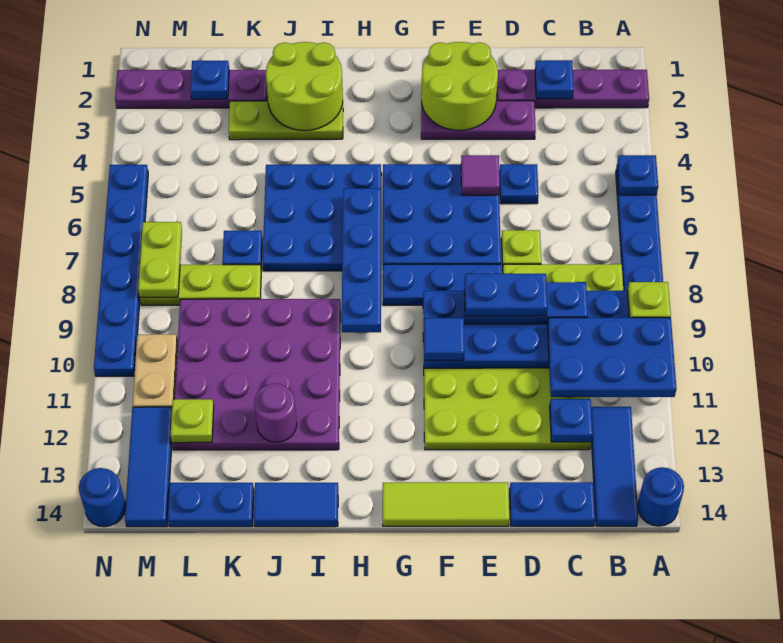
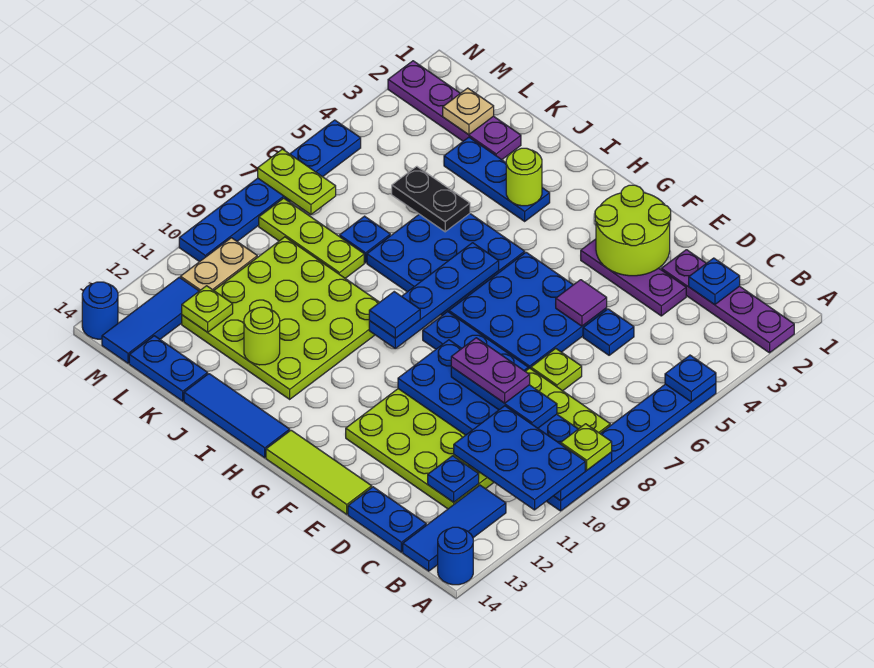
blue 1x2 plate [465,274,548,316] -> purple 1x2 plate [451,338,530,403]
blue 1x1 tile [424,318,464,360] -> blue 1x1 tile moved to [369,292,420,338]
lime 2x2 round brick [266,42,343,131] -> lime 1x1 round brick [506,148,542,206]
lime 1x3 plate [228,101,343,140] -> blue 1x3 plate [444,137,550,221]
purple 4x4 plate [172,299,341,450] -> lime 4x4 plate [182,237,380,399]
blue 1x2 tile [254,483,338,527] -> blue 1x3 tile [184,374,290,458]
none -> black 1x2 plate [392,166,470,232]
purple 1x1 round brick [254,383,297,442] -> lime 1x1 round brick [244,307,280,365]
blue 1x1 plate [190,61,229,99] -> tan 1x1 plate [443,88,494,135]
lime 1x2 plate [138,222,182,297] -> lime 1x2 plate turned to [258,149,336,215]

